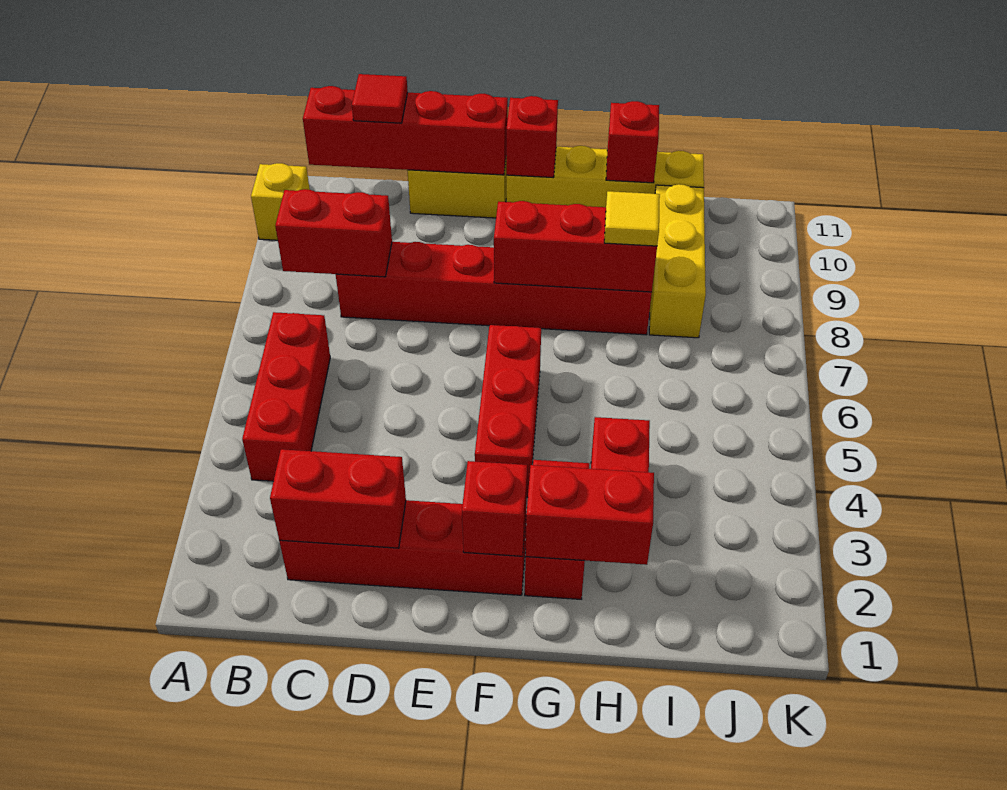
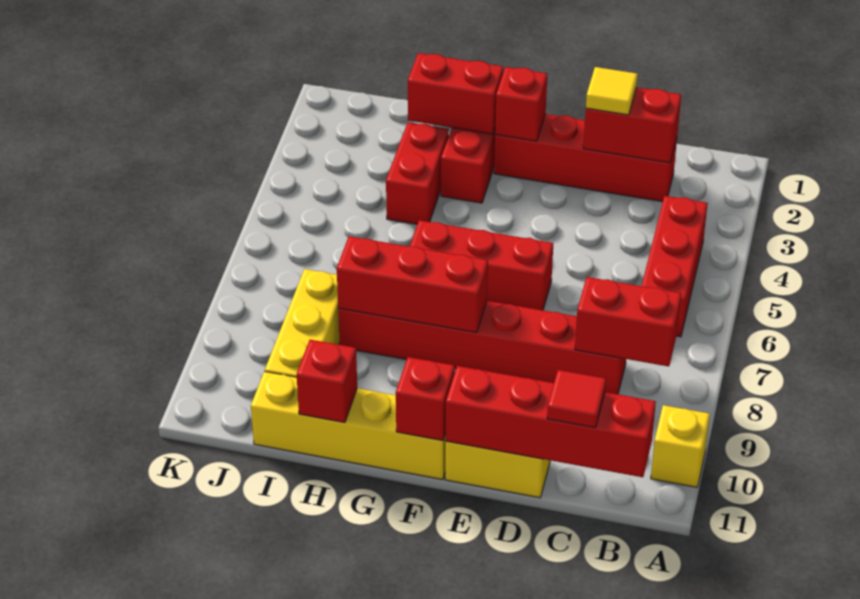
red 1x3 brick [475,325,541,498] -> red 1x3 brick turned to [410,220,553,310]
yellow 1x1 tile [604,191,660,246] -> yellow 1x1 tile moved to [586,67,638,115]

